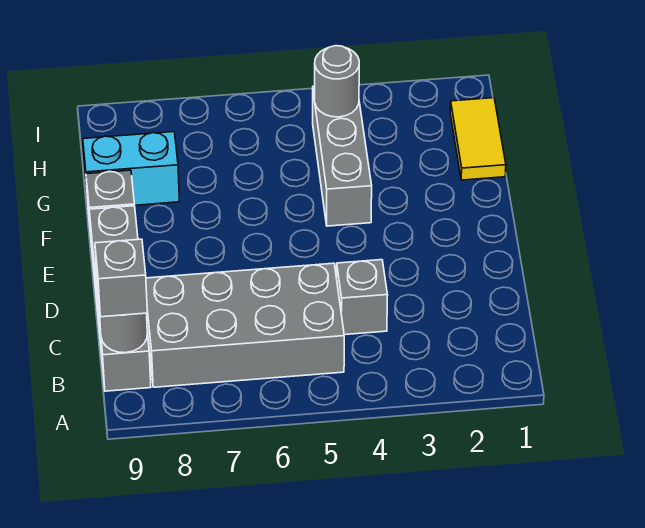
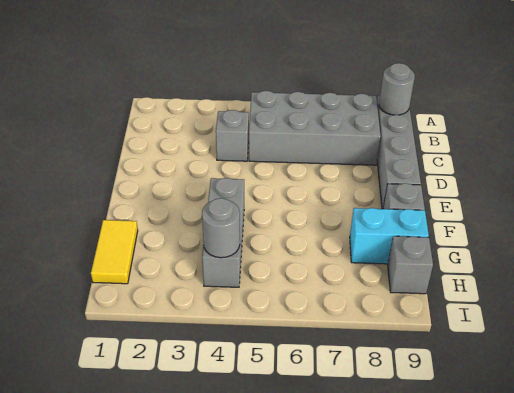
grey 1x1 brick [95,239,147,317] -> grey 1x1 brick moved to [388,236,433,294]

